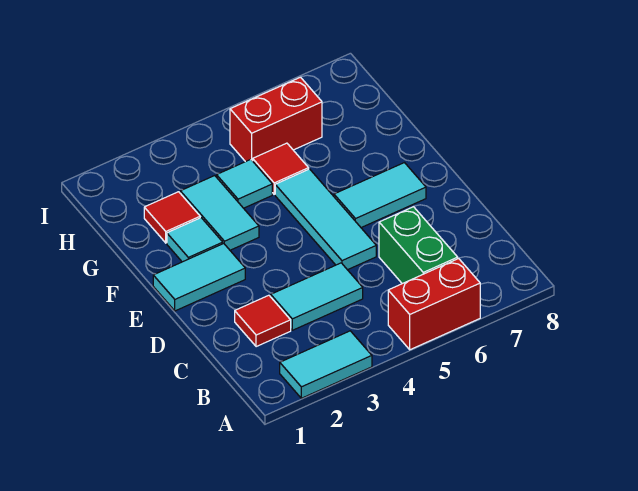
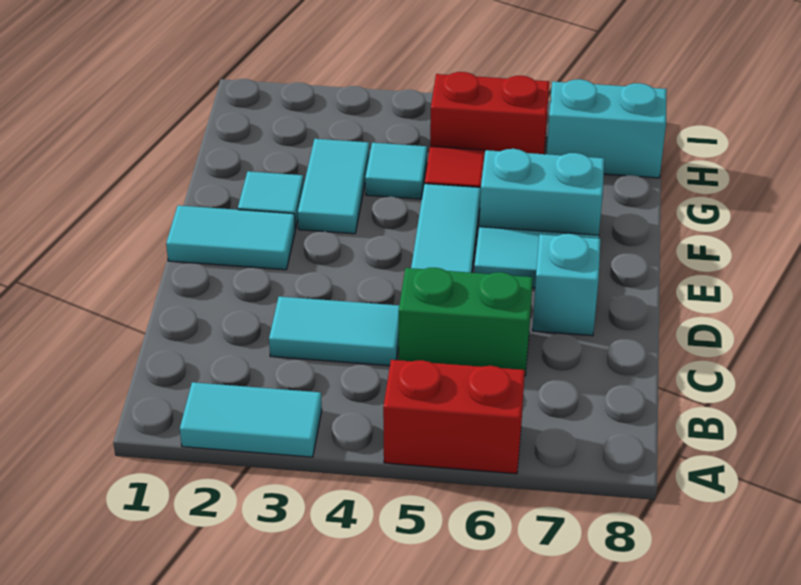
green 1x2 brick [379,207,458,284] -> green 1x2 brick turned to [399,268,533,376]
red 1x1 tile [235,295,291,347] -> none
none -> cyan 1x1 brick [532,234,601,336]
none -> cyan 1x2 brick [479,149,604,235]
red 1x1 tile [144,192,200,243] -> none
none -> cyan 1x2 brick [547,79,667,178]

